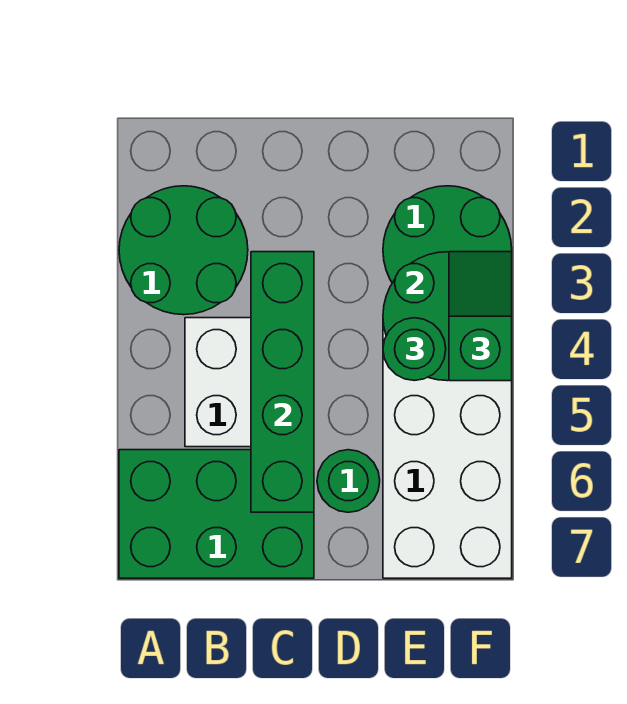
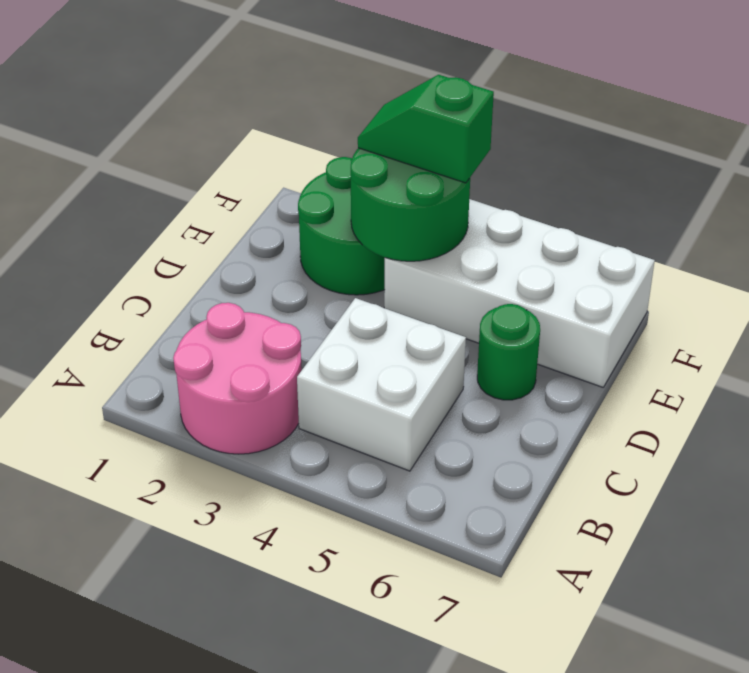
green 2x2 round brick [119,186,248,315] -> pink 2x2 round brick [173,303,302,454]
green 2x3 brick [119,450,314,578] -> none
green 1x4 brick [251,252,314,512] -> none
green 1x1 round brick [383,318,446,381] -> none

